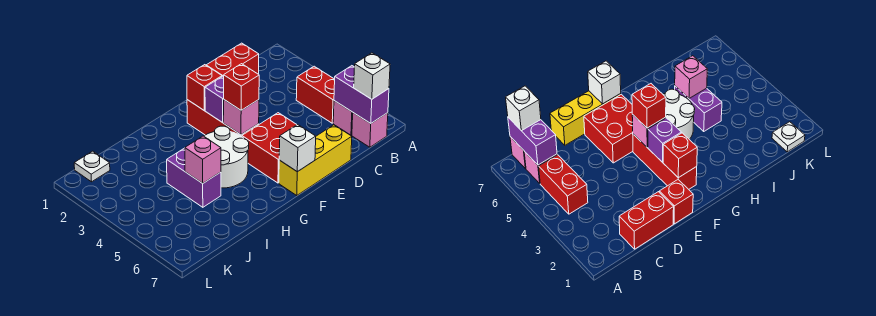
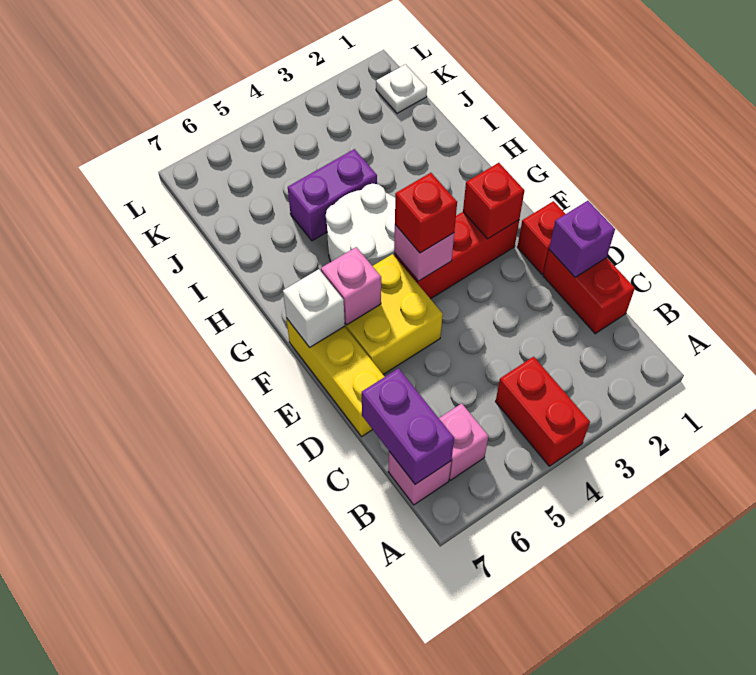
red 1x2 brick [296,66,335,123] -> red 1x2 brick turned to [496,357,590,466]
purple 1x2 brick [334,66,389,124] -> purple 1x2 brick turned to [362,368,454,484]
white 1x1 brick [354,53,390,99] -> none
red 2x2 brick [242,113,297,183] -> yellow 2x2 brick [345,254,443,374]
purple 1x1 brick [205,76,224,123] -> purple 1x1 brick moved to [549,201,615,277]
pink 1x1 brick [185,136,221,183] -> pink 1x1 brick moved to [321,247,381,325]

